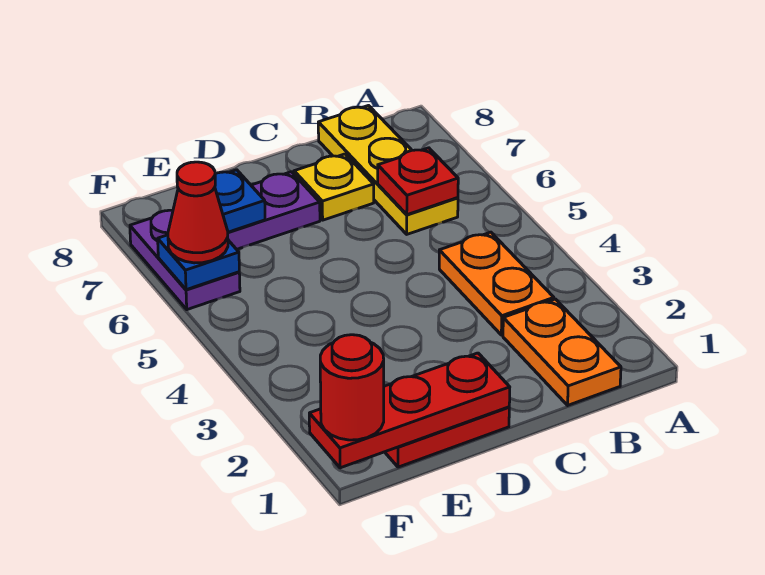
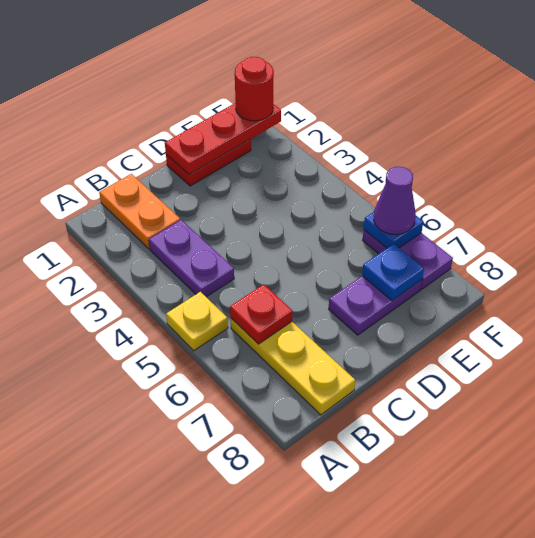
orange 1x2 plate [439,232,554,335] -> purple 1x2 plate [149,220,234,297]
yellow 1x1 plate [294,154,374,220] -> yellow 1x1 plate moved to [166,292,228,351]
red 1x1 cone [168,162,228,263] -> purple 1x1 cone [374,167,416,235]

